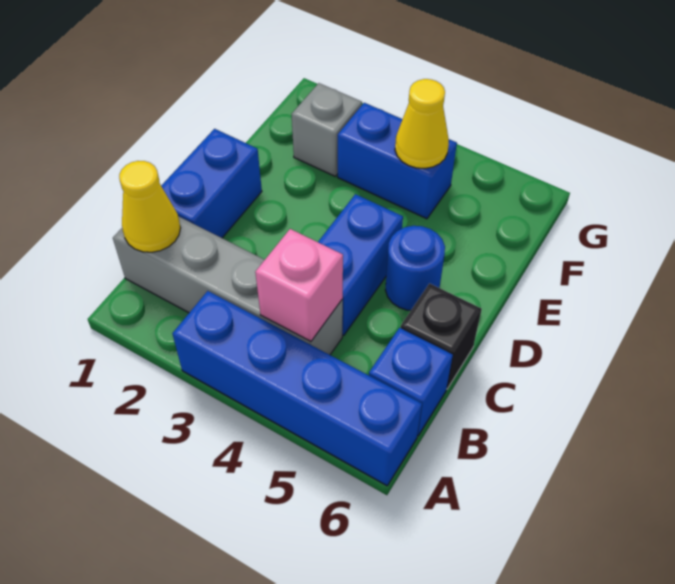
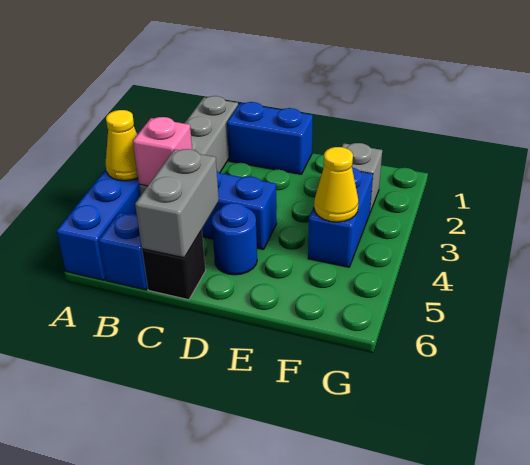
yellow 1x1 cone [119,161,180,252] -> yellow 1x1 cone moved to [106,110,138,181]
none -> grey 1x2 brick [135,149,219,258]

